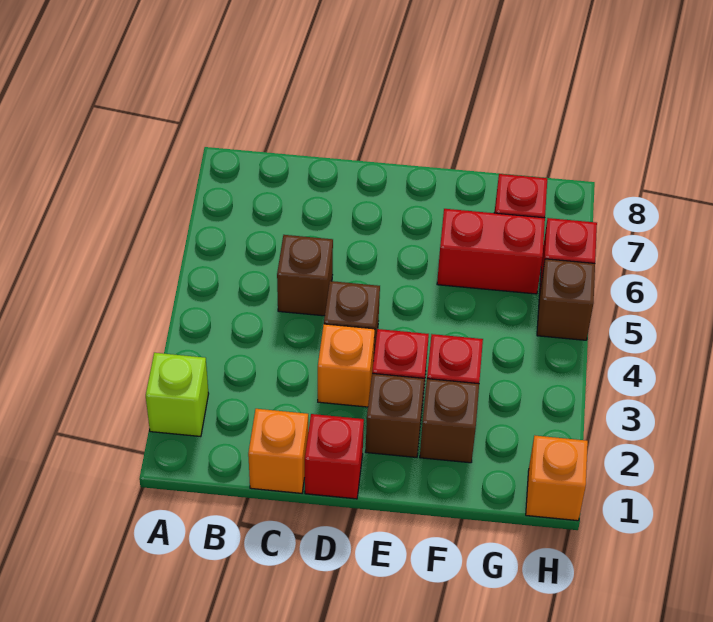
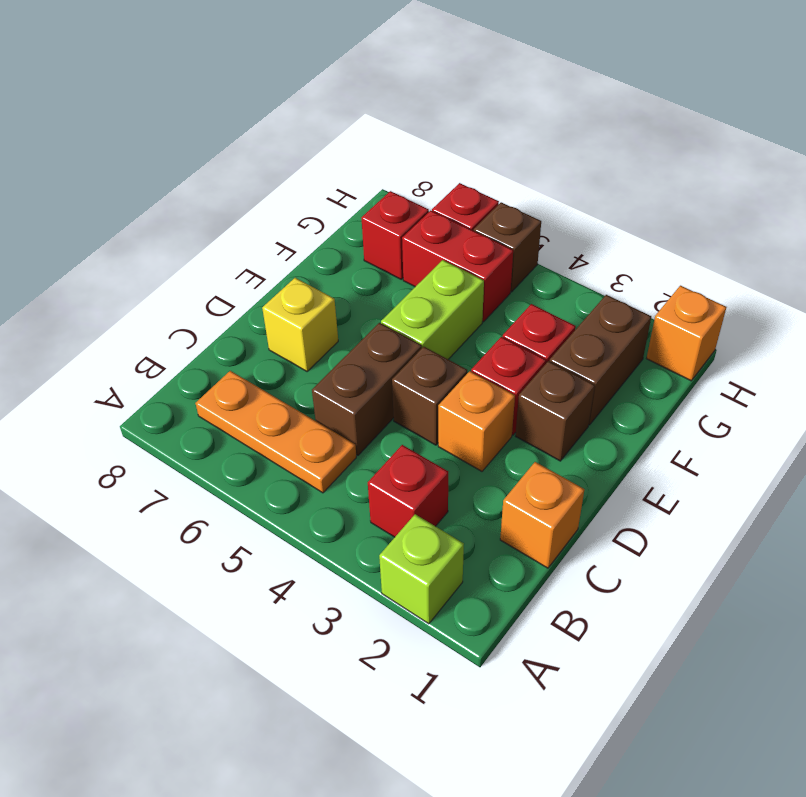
none -> orange 1x3 plate [195,371,356,493]
brown 1x1 brick [277,235,333,316] -> brown 1x2 brick [312,323,422,455]
red 1x1 brick [305,414,364,499] -> red 1x1 brick moved to [368,445,448,537]
none -> yellow 1x1 brick [262,278,338,372]
none -> lime 1x2 brick [381,260,484,359]
brown 1x1 brick [420,379,479,463] -> brown 1x2 brick [550,295,651,425]
red 1x2 brick [437,209,545,294] -> red 1x2 brick turned to [402,211,513,322]

